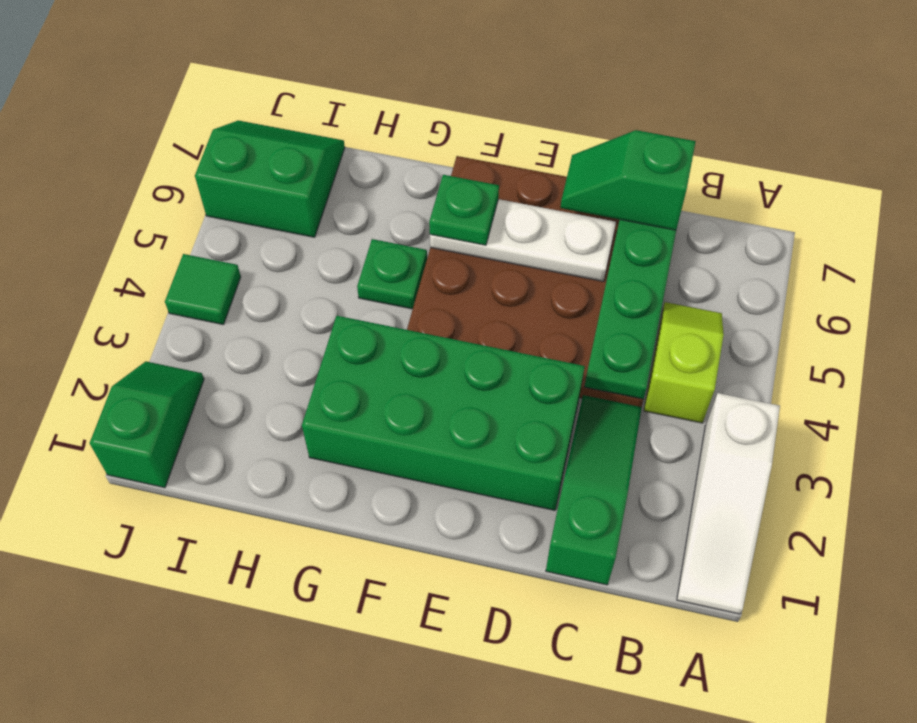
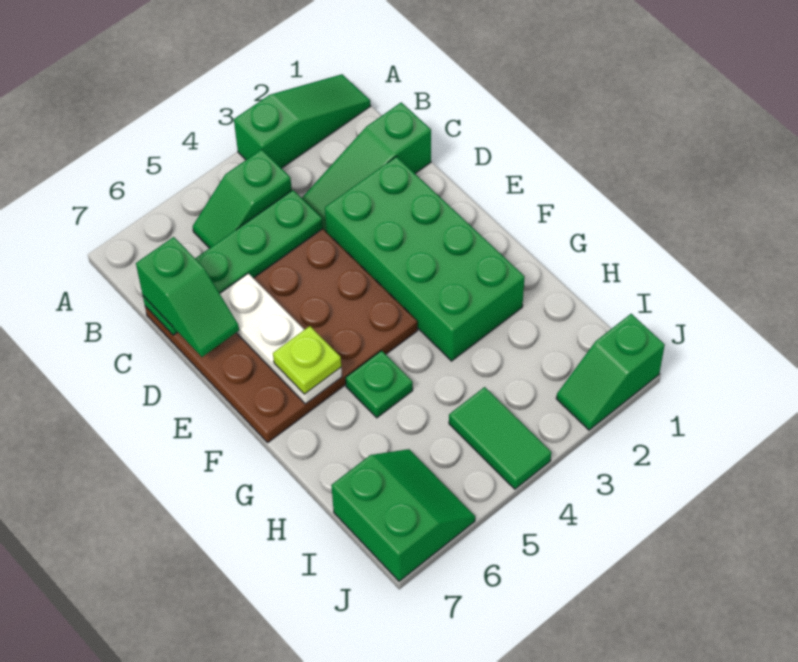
white 1x3 slope [677,393,780,614] -> green 1x3 slope [234,74,370,168]
lime 1x2 slope [644,302,724,423] -> green 1x2 slope [193,149,292,248]
green 1x1 plate [429,175,499,245] -> lime 1x1 plate [273,326,341,394]
green 2x2 slope [195,120,345,237] -> green 2x2 slope turned to [331,449,475,581]
green 1x1 tile [165,254,241,325] -> green 1x2 tile [449,387,551,489]

